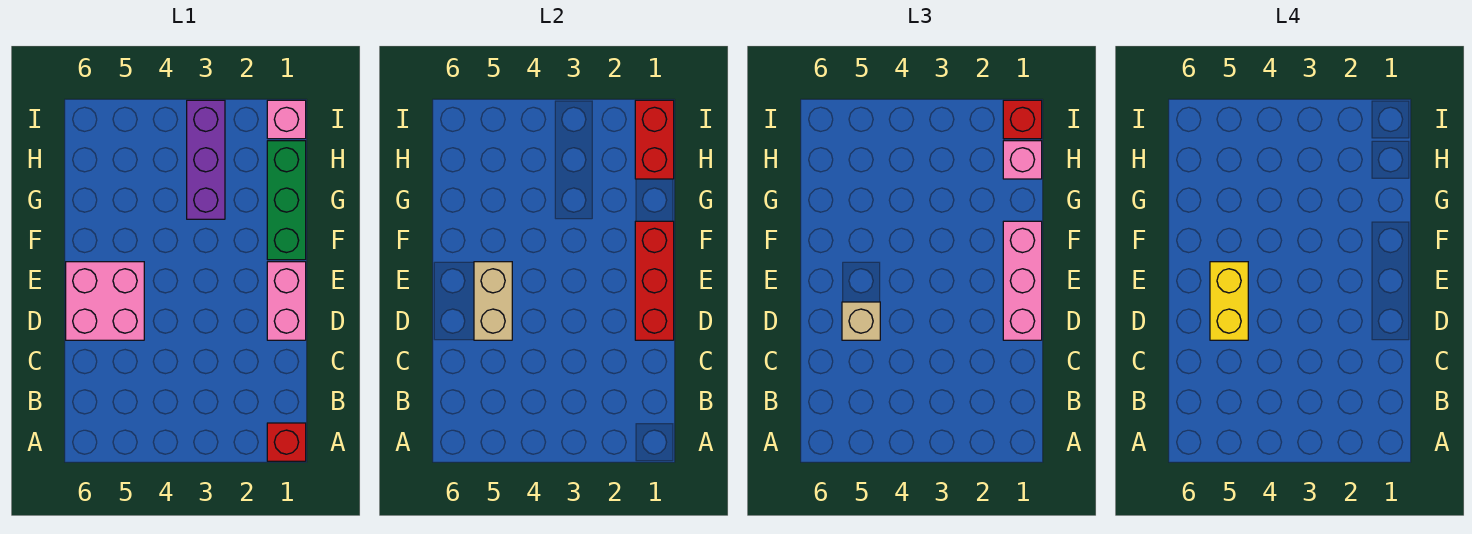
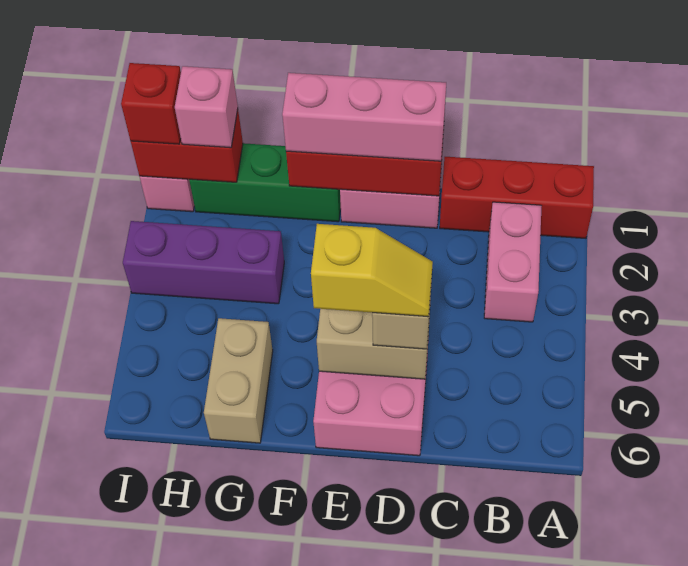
red 1x1 brick [267,423,306,461] -> red 1x3 brick [440,157,594,238]
none -> pink 1x2 brick [484,202,542,322]
yellow 1x2 brick [1210,262,1248,340] -> yellow 1x2 slope [311,224,433,317]
none -> tan 1x2 brick [204,318,273,443]

